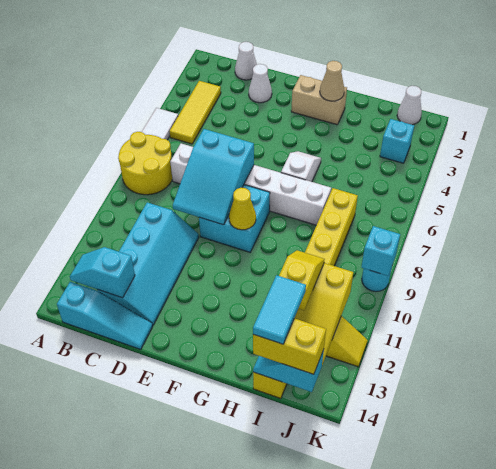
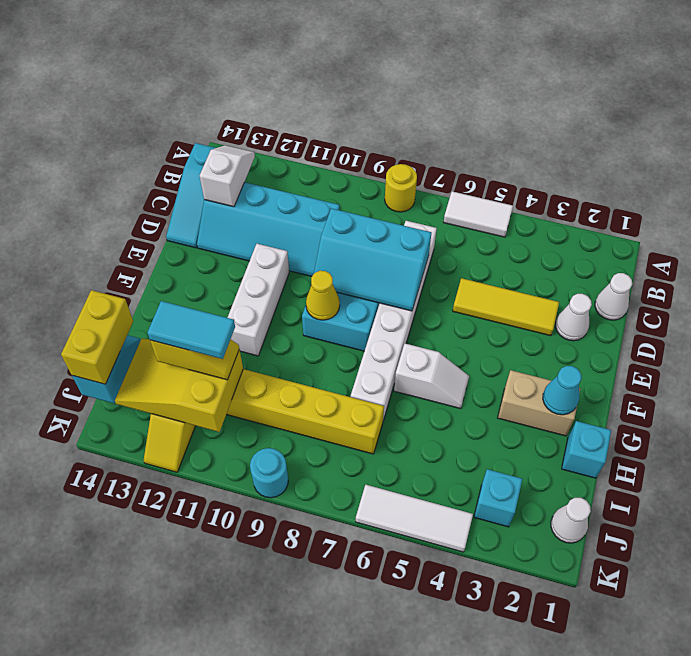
yellow 2x2 round brick [118,132,172,195] -> yellow 1x1 round brick [385,164,417,212]
yellow 1x3 tile [169,81,221,144] -> yellow 1x3 tile moved to [453,278,559,336]
cyan 1x2 slope [70,247,135,298] -> white 1x2 slope [200,145,255,207]
cyan 2x3 slope [173,129,254,225] -> cyan 2x3 slope turned to [314,208,431,311]
none -> white 1x3 brick [227,244,289,356]
tan 1x2 brick [291,75,347,125] -> tan 1x2 brick turned to [498,370,581,436]
tan 1x1 cone [320,61,344,101] -> cyan 1x1 cone [543,366,582,415]
cyan 1x2 tile [253,275,306,344] -> cyan 1x2 tile moved to [147,301,235,359]
none -> white 1x3 tile [356,485,473,552]
cyan 1x1 brick [362,226,400,276] -> cyan 1x1 brick moved to [562,421,611,478]

